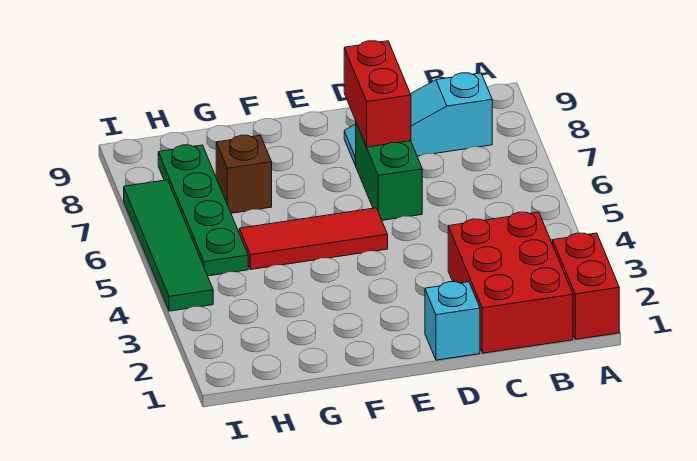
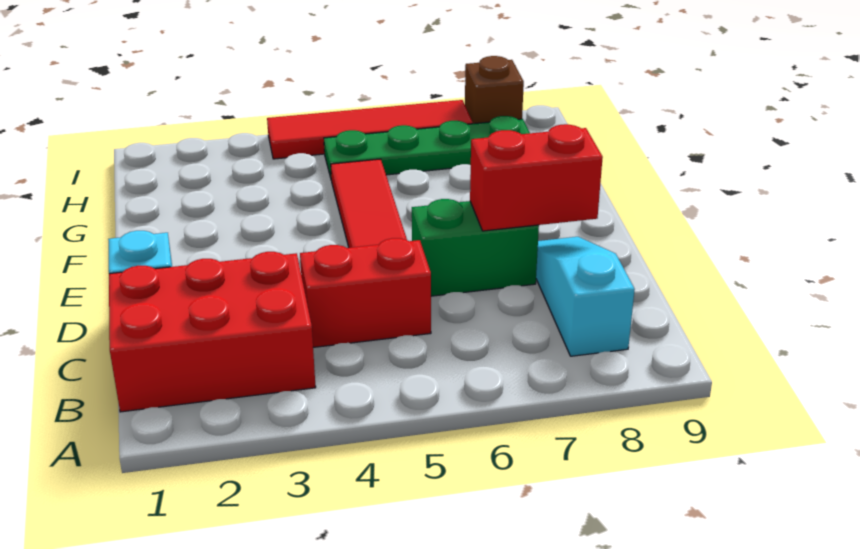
red 1x2 brick [553,233,619,339] -> red 1x2 brick moved to [300,238,431,347]
brown 1x1 brick [216,135,272,213] -> brown 1x1 brick moved to [465,56,524,124]
green 1x4 tile [124,180,213,311] -> red 1x4 tile [267,100,473,159]

